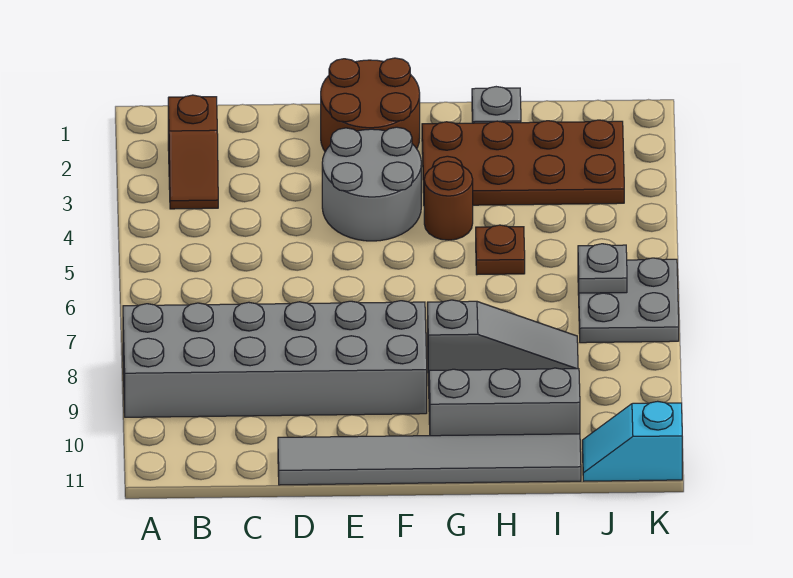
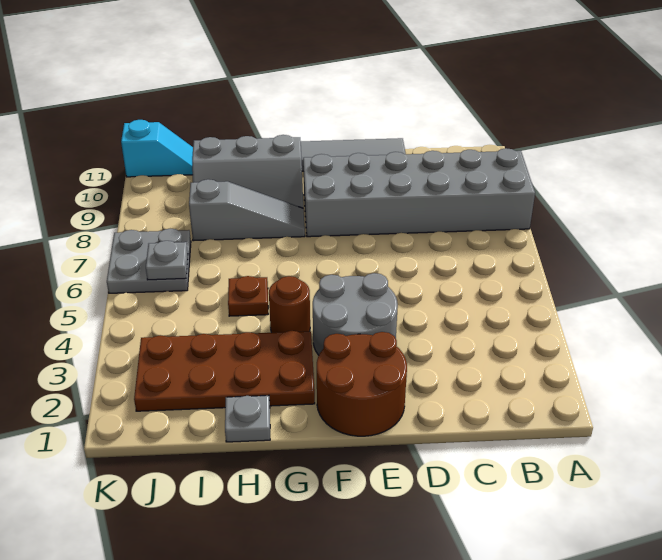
brown 1x2 slope [168,95,218,209] -> none
grey 1x3 slope [427,300,578,372] -> grey 1x3 slope turned to [189,179,305,241]

